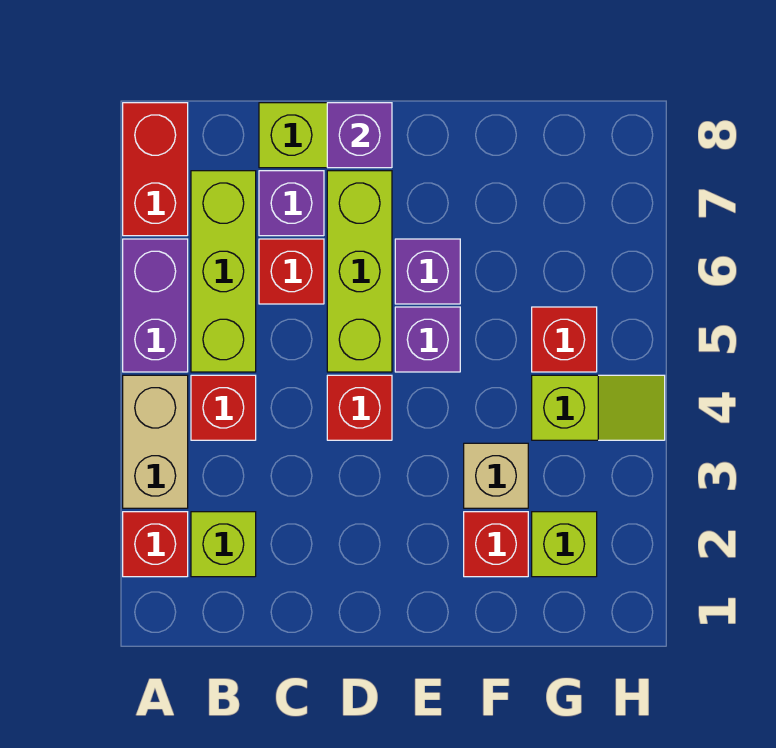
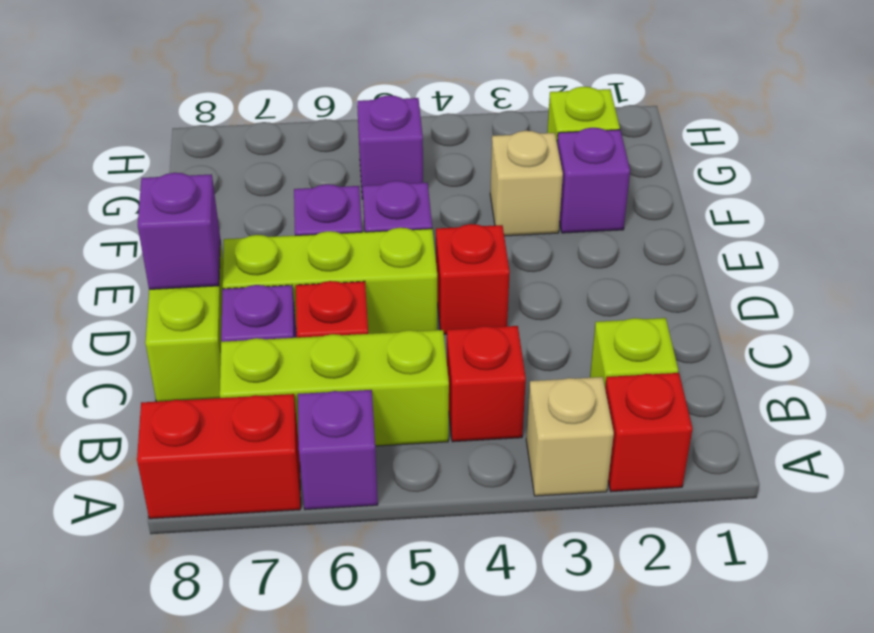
tan 1x2 brick [123,375,188,508] -> tan 1x1 brick [526,377,614,496]
purple 1x2 brick [123,239,188,372] -> purple 1x1 brick [298,390,378,510]
red 1x1 brick [464,512,528,577] -> purple 1x1 brick [557,128,630,233]
lime 1x2 slope [532,375,665,440] -> none
red 1x1 brick [532,307,597,372] -> purple 1x1 brick [357,95,423,199]

